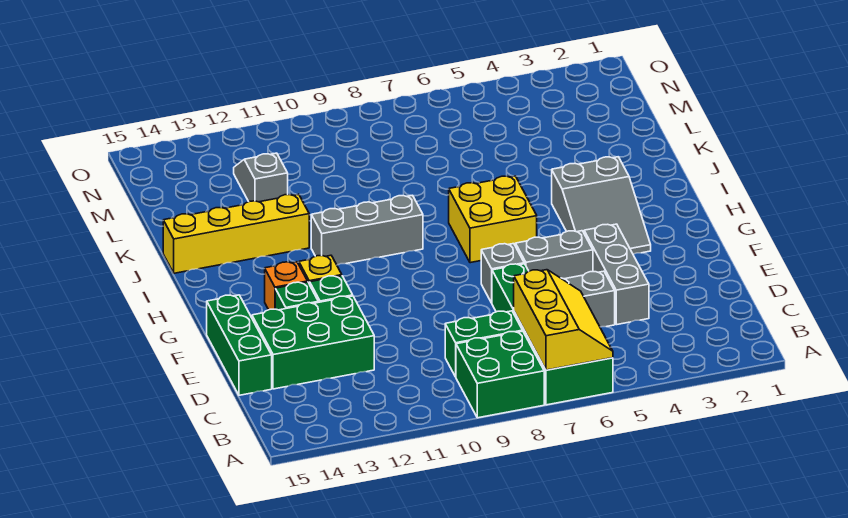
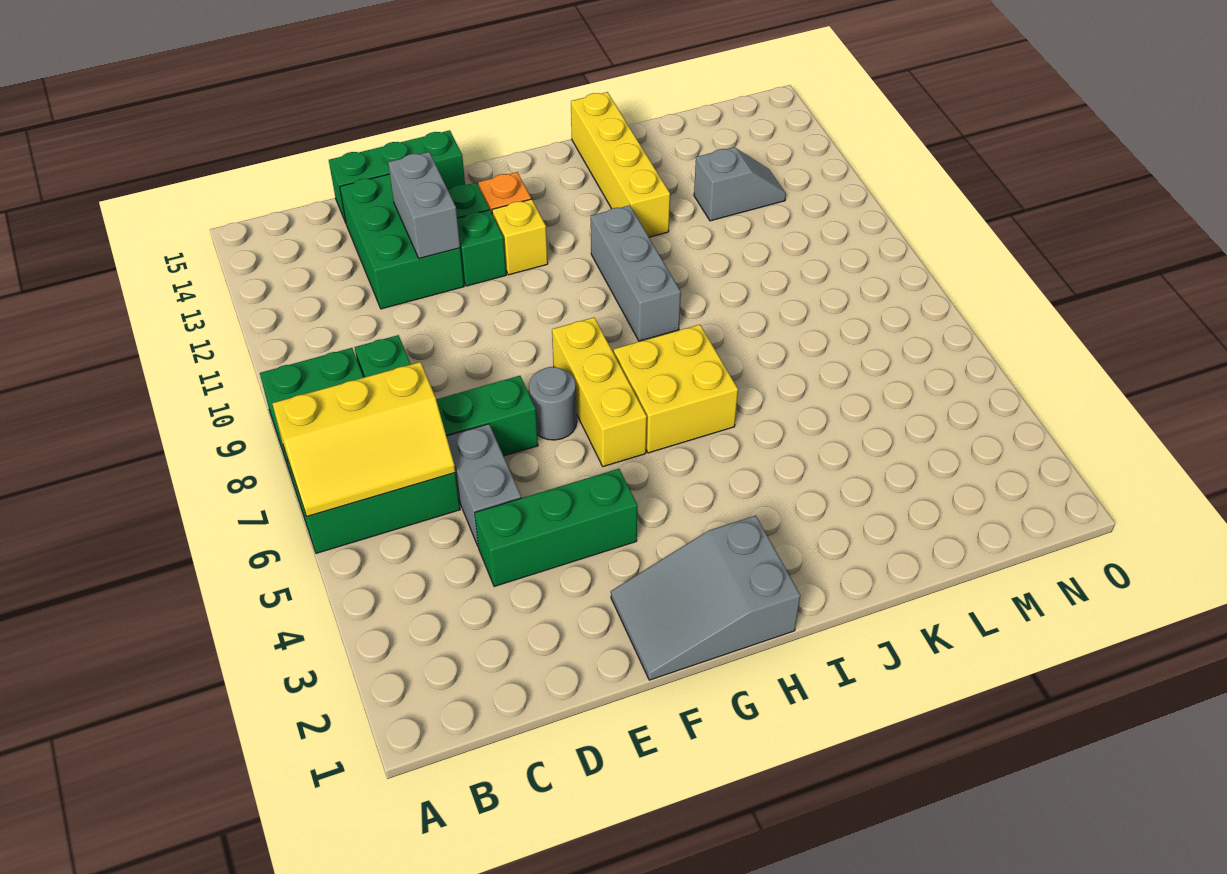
grey 1x3 brick [584,224,649,325] -> green 1x3 brick [475,469,637,587]
grey 1x2 brick [516,231,593,279] -> grey 1x2 brick moved to [388,152,460,259]
grey 1x1 brick [481,244,524,303] -> grey 1x1 round brick [529,367,577,440]
grey 2x3 slope [552,157,651,254] -> grey 2x3 slope moved to [611,516,800,680]
none -> yellow 1x3 brick [552,318,647,467]

